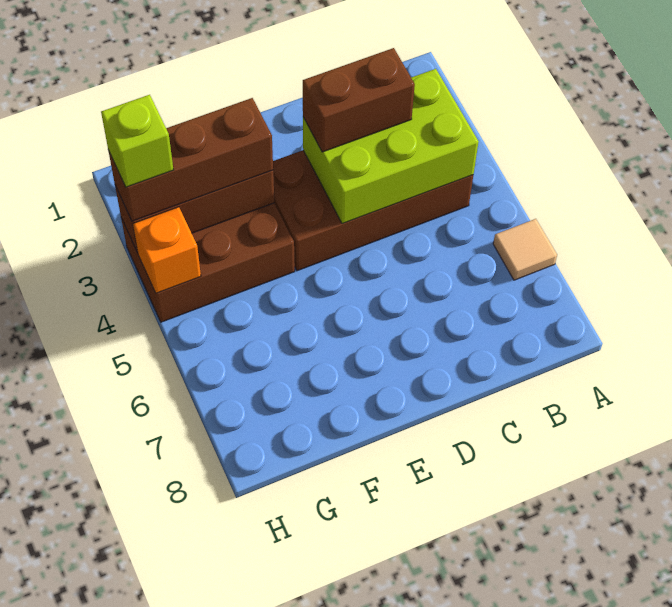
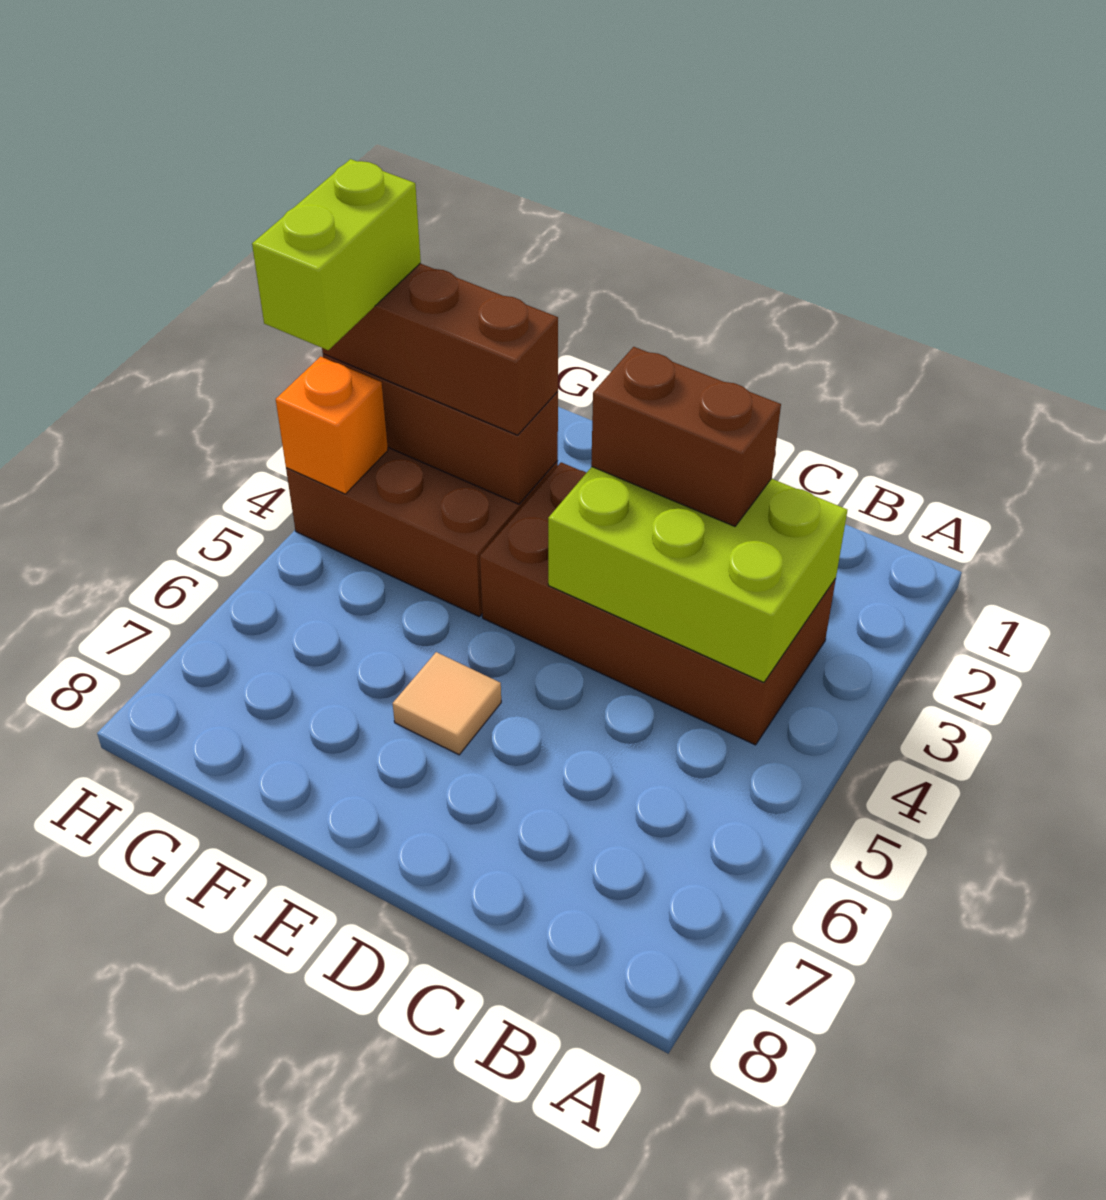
tan 1x1 tile [493,219,557,280] -> tan 1x1 tile moved to [393,652,501,755]
lime 1x1 brick [101,95,173,187] -> lime 1x2 brick [252,159,421,350]

